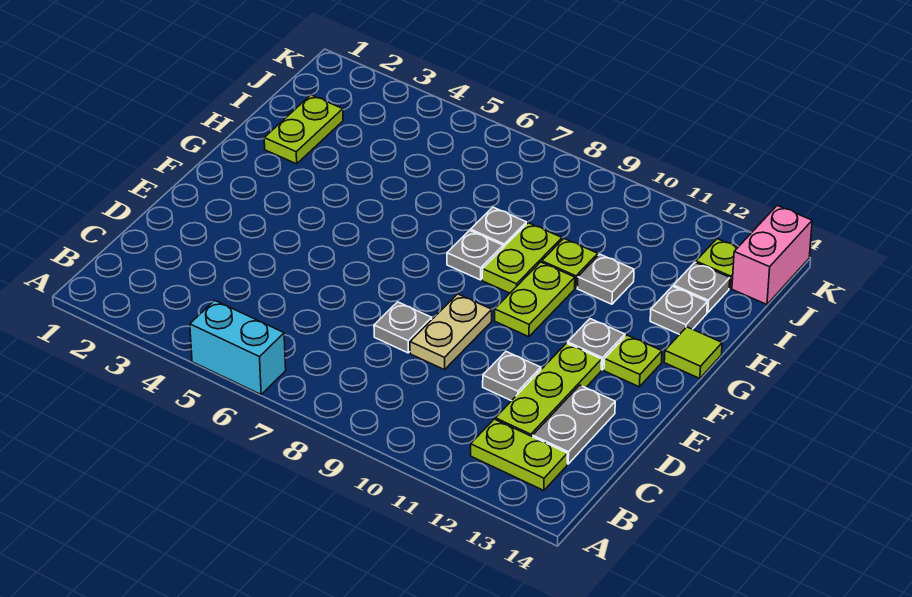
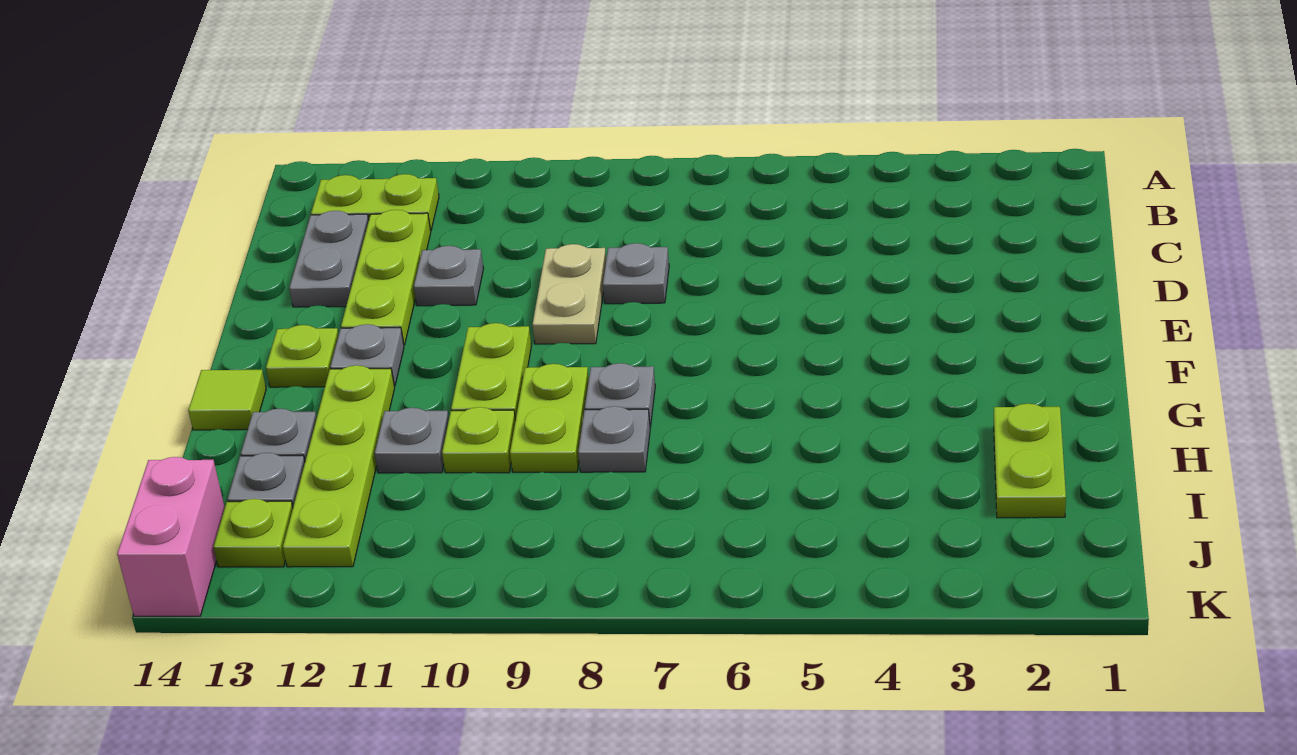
cyan 1x2 brick [190,301,286,394] -> none
none -> lime 1x4 plate [283,365,395,567]

